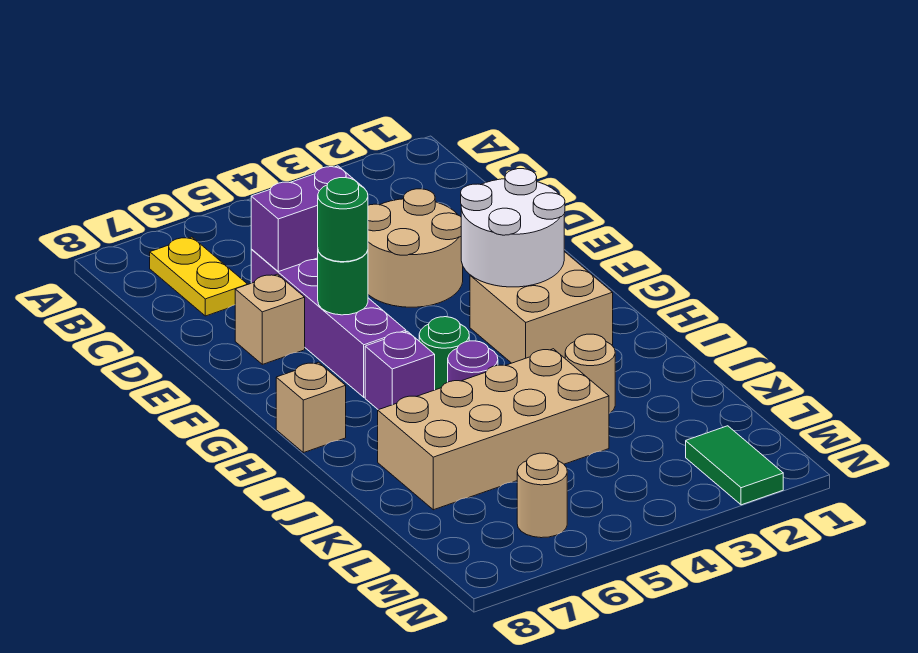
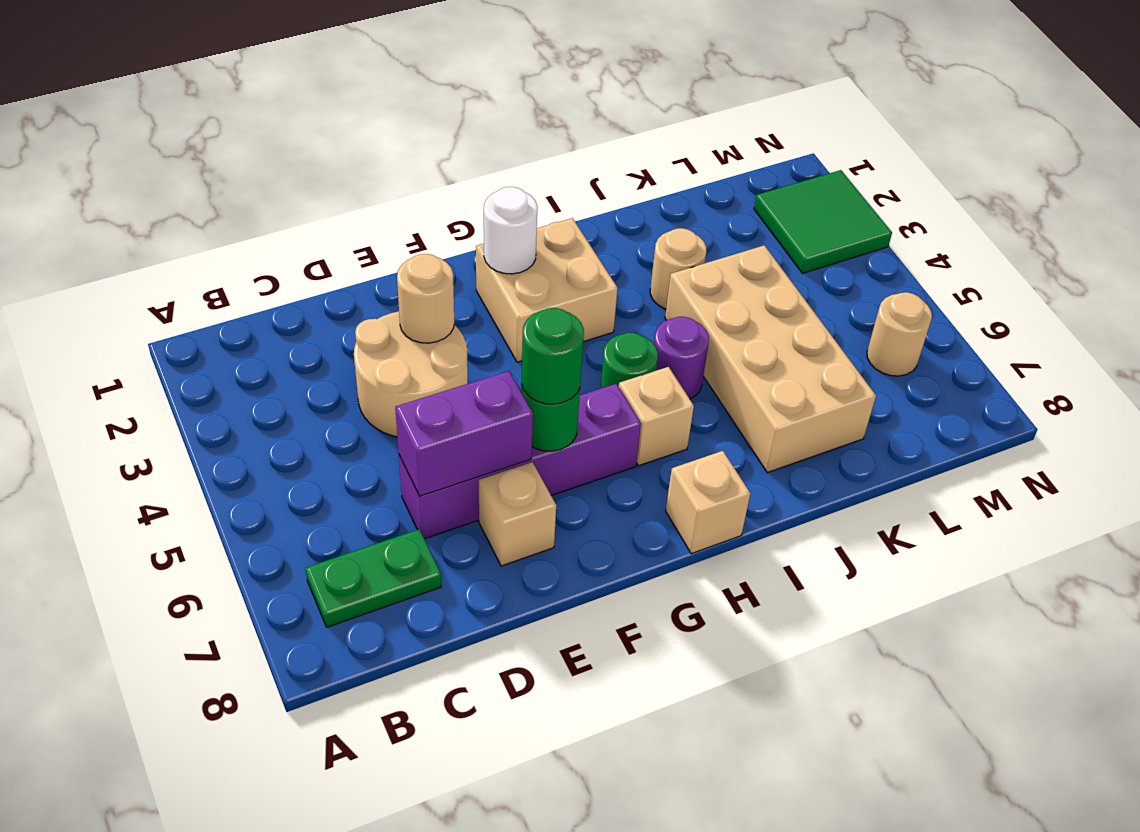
yellow 1x2 plate [150,237,247,316] -> green 1x2 plate [305,529,441,627]
purple 1x2 brick [251,166,365,272] -> purple 1x2 brick turned to [395,371,533,496]
none -> tan 1x1 round brick [397,254,454,343]
white 2x2 round brick [461,169,565,287] -> white 1x1 round brick [484,187,537,274]
purple 1x1 brick [365,331,435,410] -> tan 1x1 brick [619,367,694,466]
green 1x2 tile [686,426,783,505] -> green 2x2 tile [754,170,892,273]

